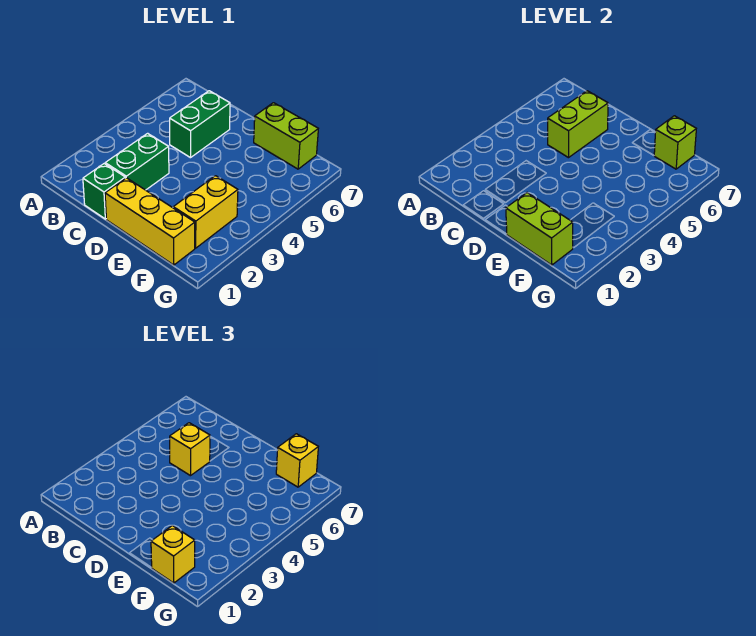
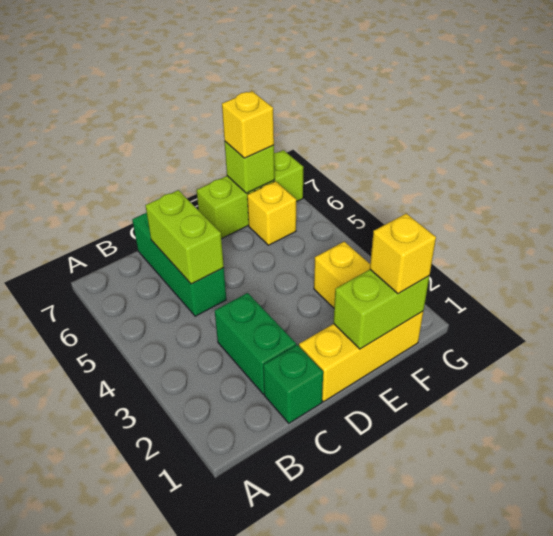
green 1x2 brick [170,91,230,158] -> green 1x3 brick [132,212,226,316]
yellow 1x1 brick [170,423,210,476] -> yellow 1x1 brick moved to [247,181,296,245]
lime 1x2 brick [254,103,318,169] -> lime 1x3 brick [197,150,303,239]

